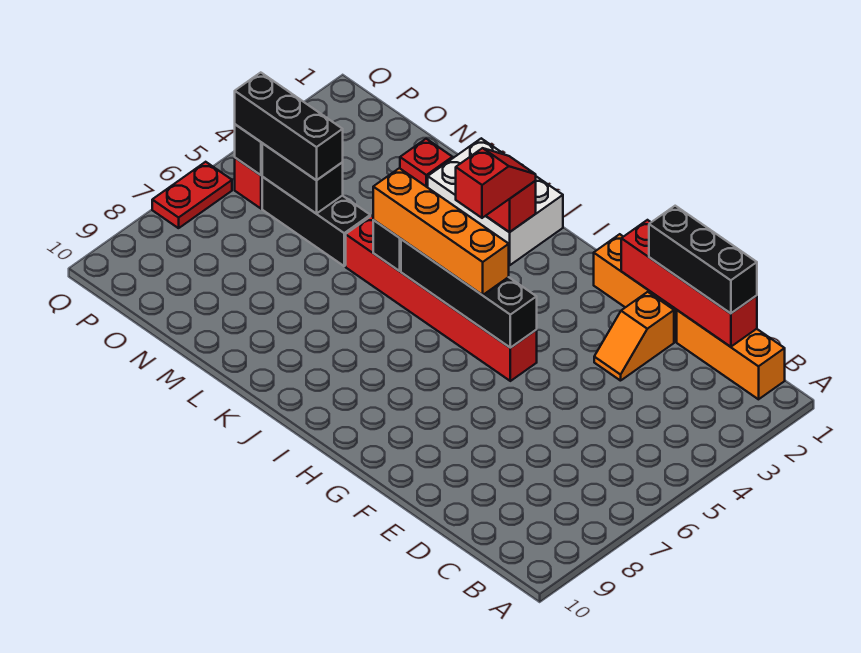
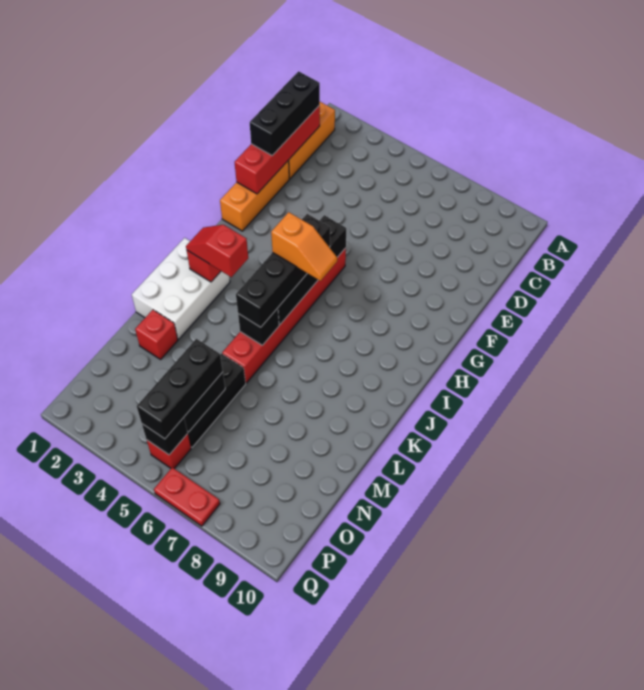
orange 1x2 slope [594,292,674,381] -> orange 1x2 slope moved to [271,212,337,281]
orange 1x4 brick [373,168,509,295] -> black 1x4 brick [236,214,330,327]

